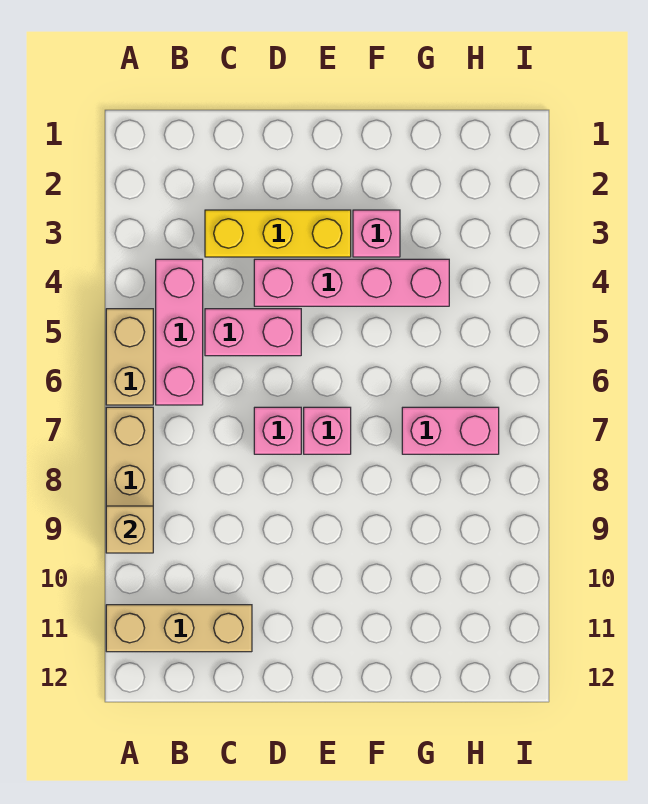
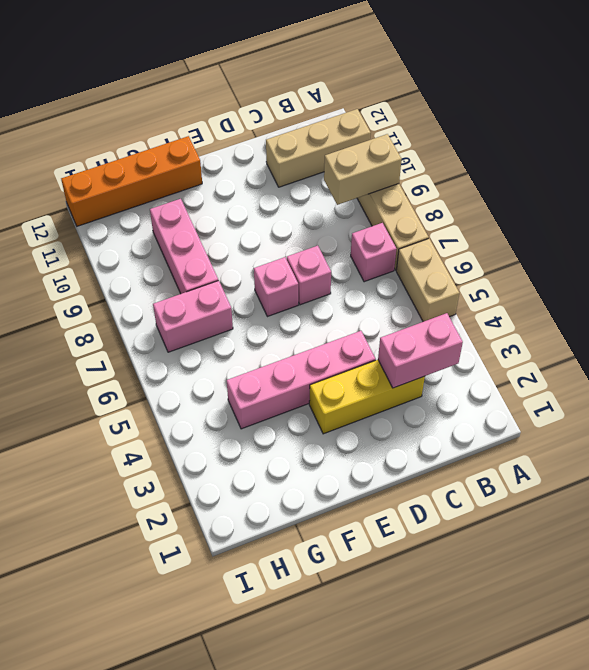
tan 1x1 brick [106,506,153,553] -> tan 1x2 brick [324,134,402,205]
pink 1x3 brick [156,259,203,405] -> pink 1x3 brick moved to [150,199,218,294]
pink 1x2 brick [205,309,301,356] -> pink 1x2 brick moved to [378,313,463,388]
pink 1x1 brick [353,210,400,257] -> pink 1x1 brick moved to [351,223,396,282]
none -> orange 1x4 brick [61,136,202,226]

